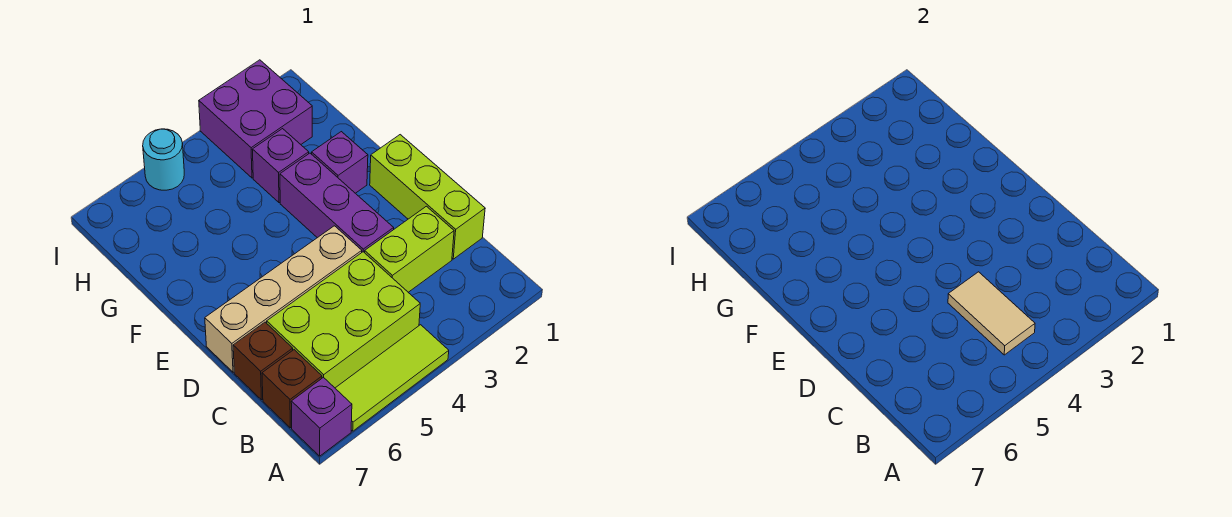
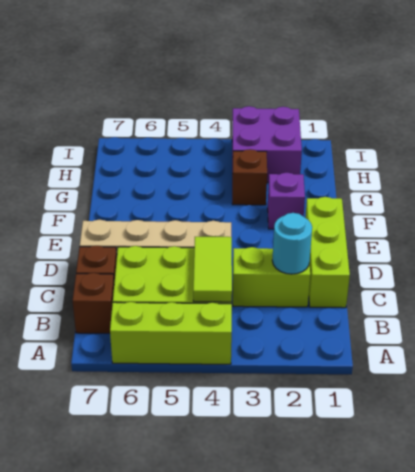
lime 1x3 tile [335,325,449,431] -> lime 1x3 brick [110,302,232,364]
purple 1x1 brick [291,377,352,456] -> none
tan 1x2 tile [948,272,1035,355] -> lime 1x2 tile [193,237,232,302]
purple 1x3 brick [280,153,394,253] -> none
purple 1x1 brick [252,129,309,203] -> brown 1x1 brick [232,149,267,205]
cyan 1x1 round brick [143,129,184,190] -> cyan 1x1 round brick moved to [272,213,312,274]

